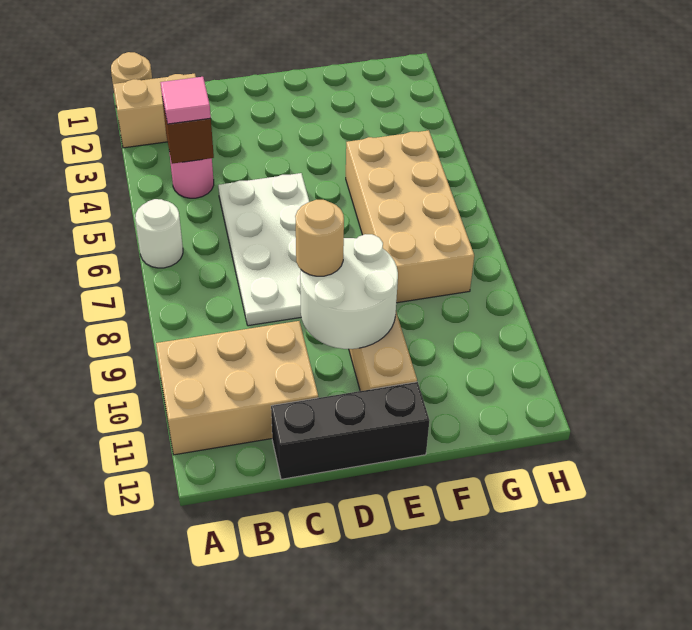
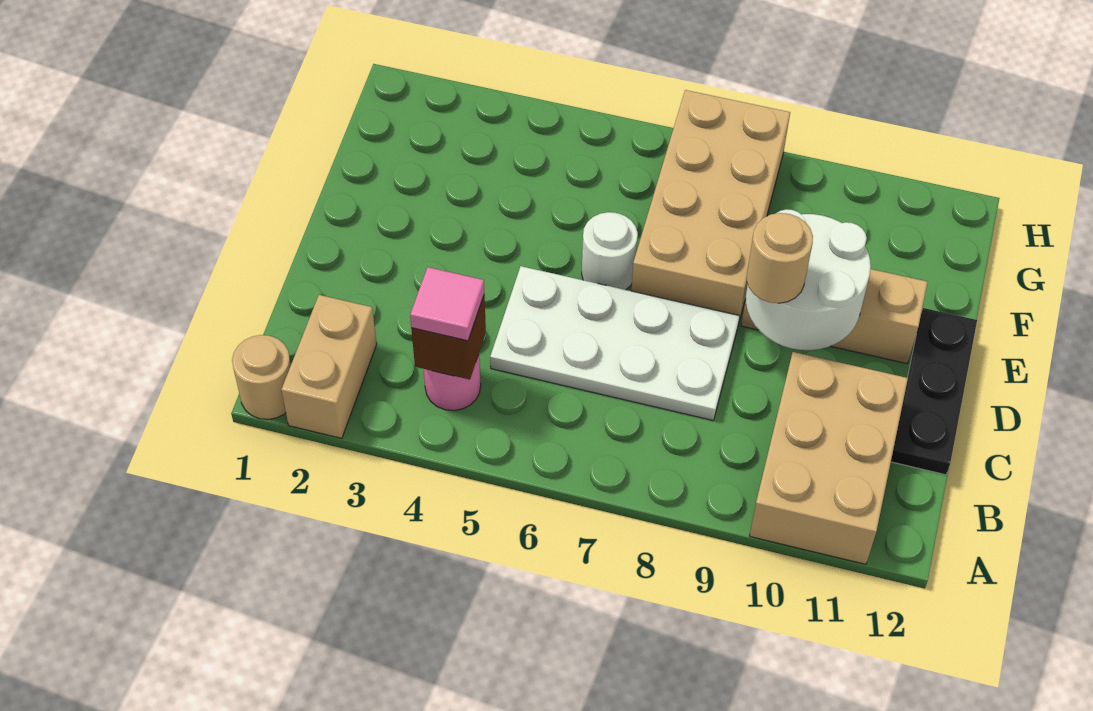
white 1x1 round brick [135,199,183,268] -> white 1x1 round brick moved to [582,212,638,290]
black 1x3 brick [271,382,429,479] -> black 1x3 plate [891,308,977,475]
tan 2x4 brick [346,130,474,303] -> tan 2x4 brick turned to [631,90,790,325]

